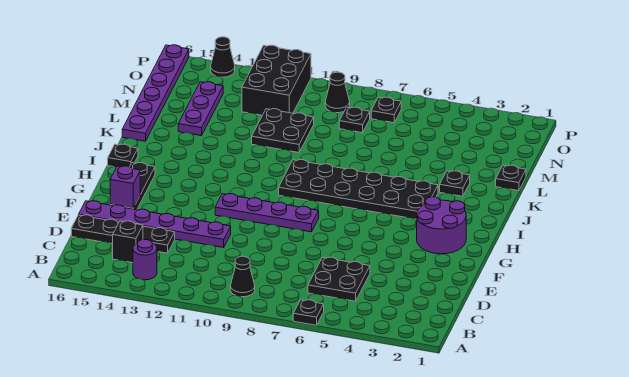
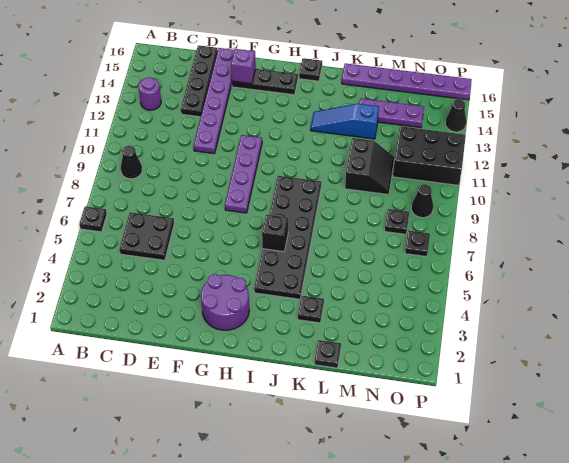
black 1x1 brick [113,221,143,263] -> black 1x1 brick moved to [262,215,288,252]
none -> blue 1x3 slope [311,104,379,139]
black 2x2 plate [252,109,314,153] -> black 2x2 slope [345,138,394,195]

